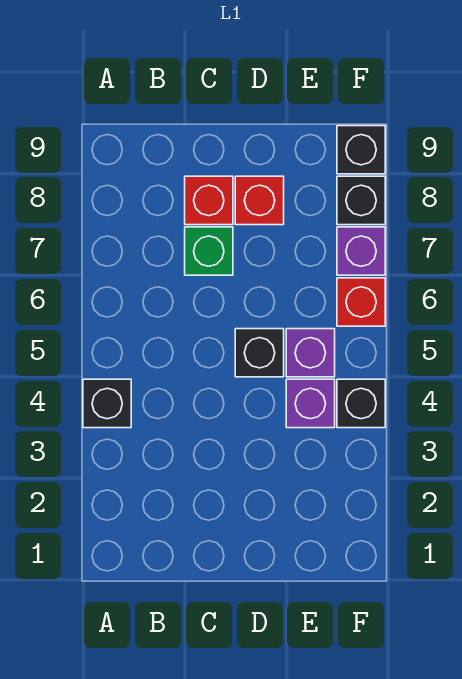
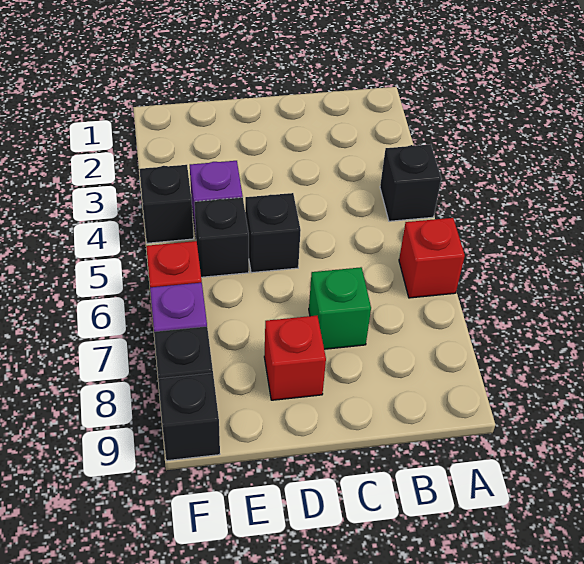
red 1x1 brick [185,176,233,225] -> red 1x1 brick moved to [399,218,465,298]
purple 1x1 brick [286,329,335,377] -> black 1x1 brick [194,197,249,277]

